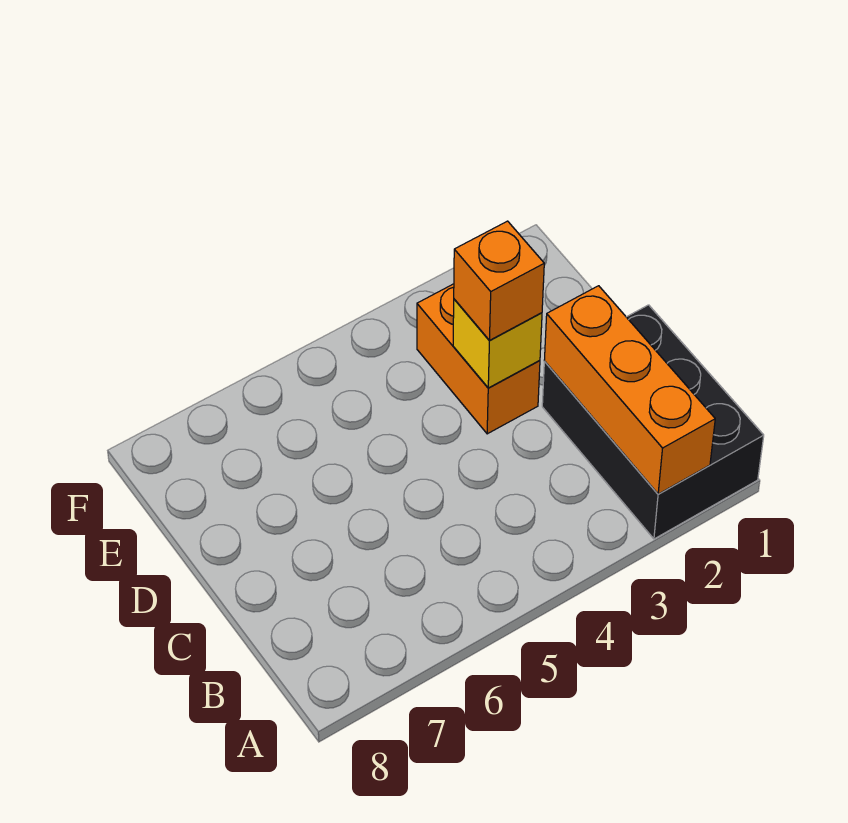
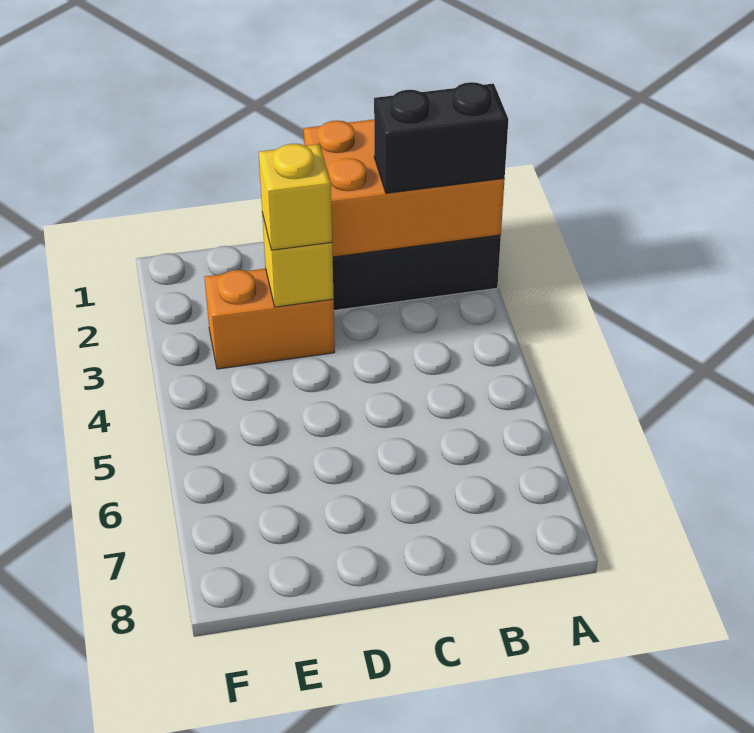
orange 1x3 brick [544,286,715,494] -> orange 2x3 brick [304,120,505,257]
none -> black 1x2 brick [374,82,508,193]
orange 1x1 brick [454,221,544,340] -> yellow 1x1 brick [259,144,332,250]

